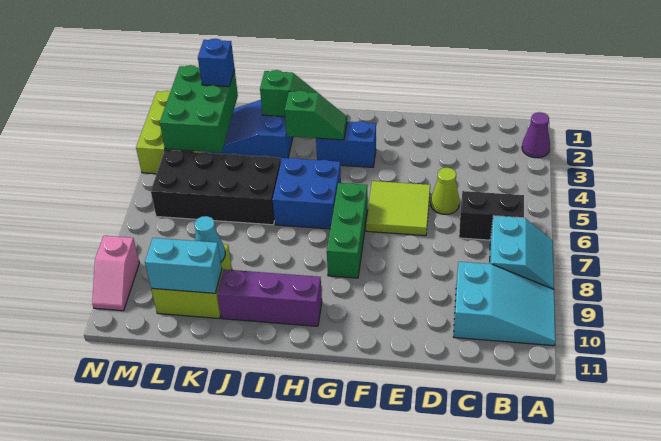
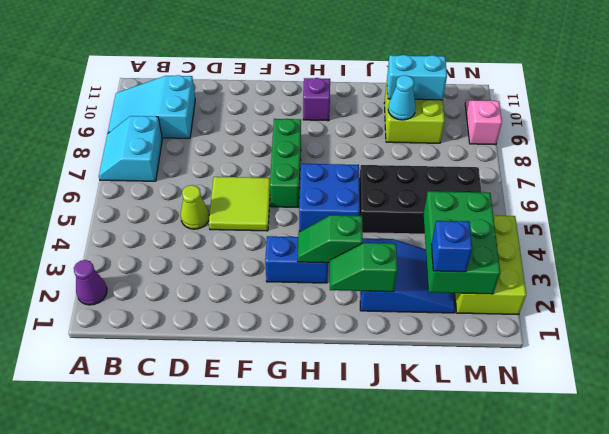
black 1x2 brick [459,191,524,240] -> none
purple 1x3 brick [217,269,322,326] -> purple 1x1 brick [303,78,330,121]

